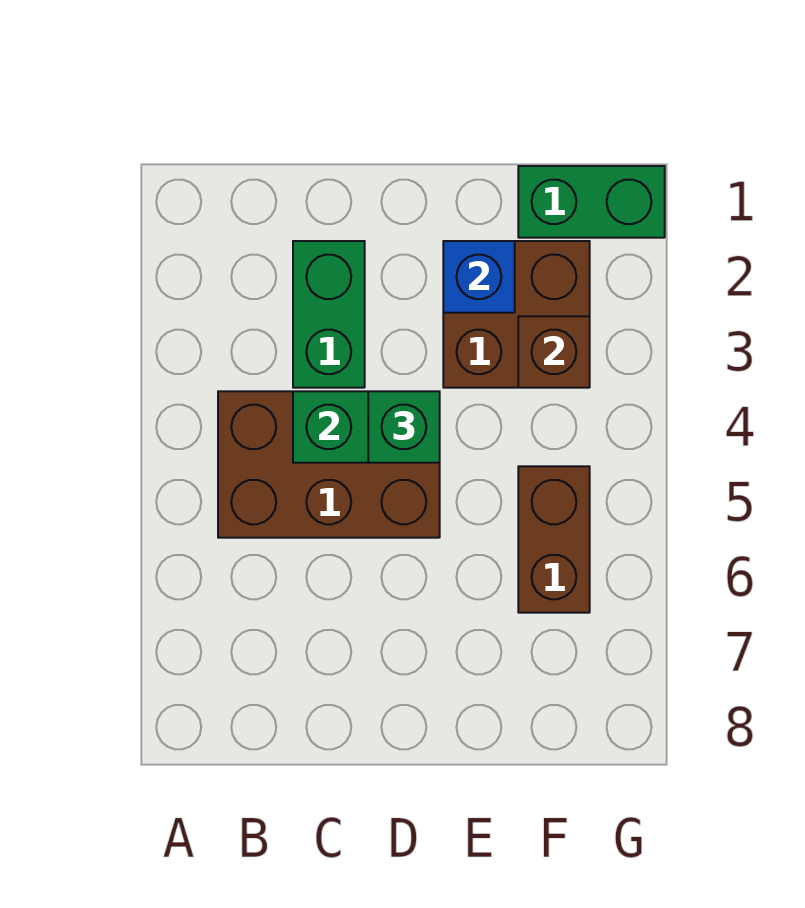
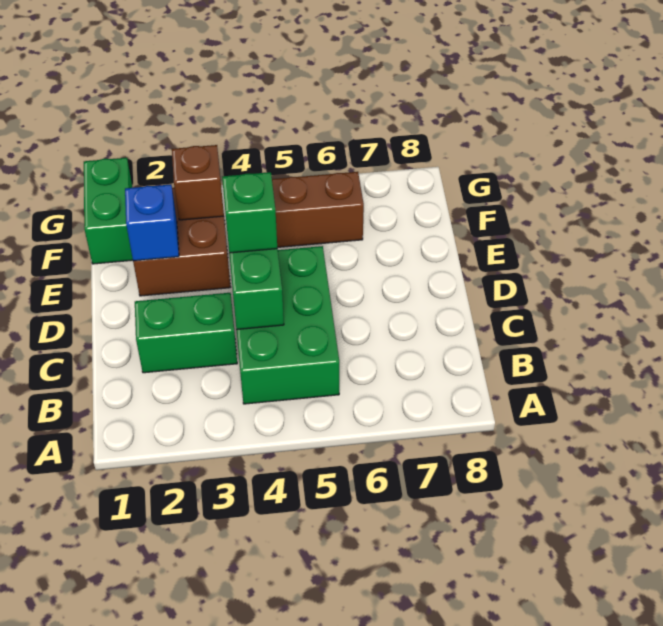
brown 2x3 brick [218,391,440,538] -> green 2x3 brick [237,246,339,404]

